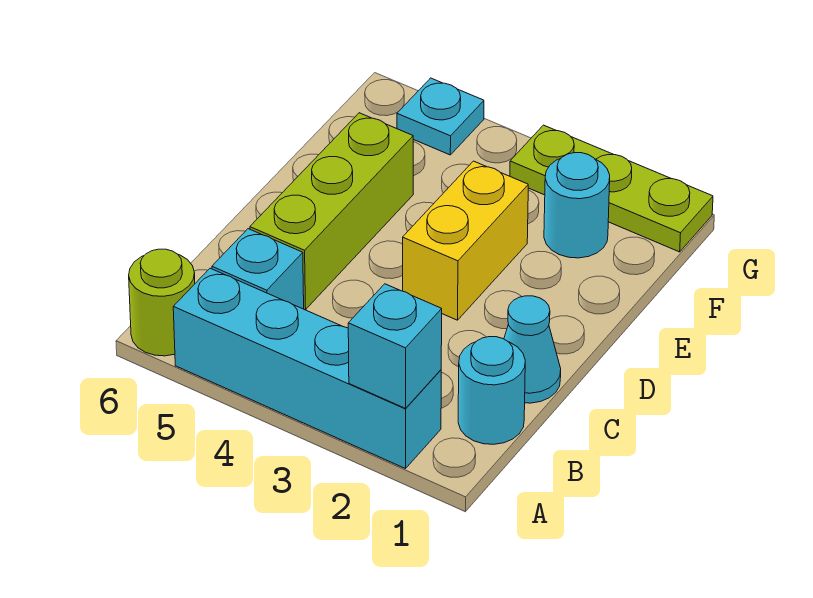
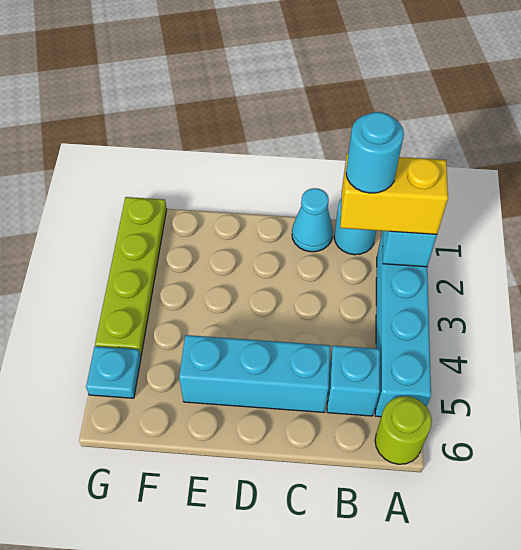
lime 1x3 brick [250,113,413,310] -> cyan 1x3 brick [179,335,330,412]
yellow 1x2 brick [403,161,528,320] -> yellow 1x2 brick moved to [340,154,448,234]
cyan 1x1 round brick [544,153,610,258] -> cyan 1x1 round brick moved to [346,112,404,193]
lime 1x3 plate [510,125,713,252] -> lime 1x4 plate [95,197,167,356]

